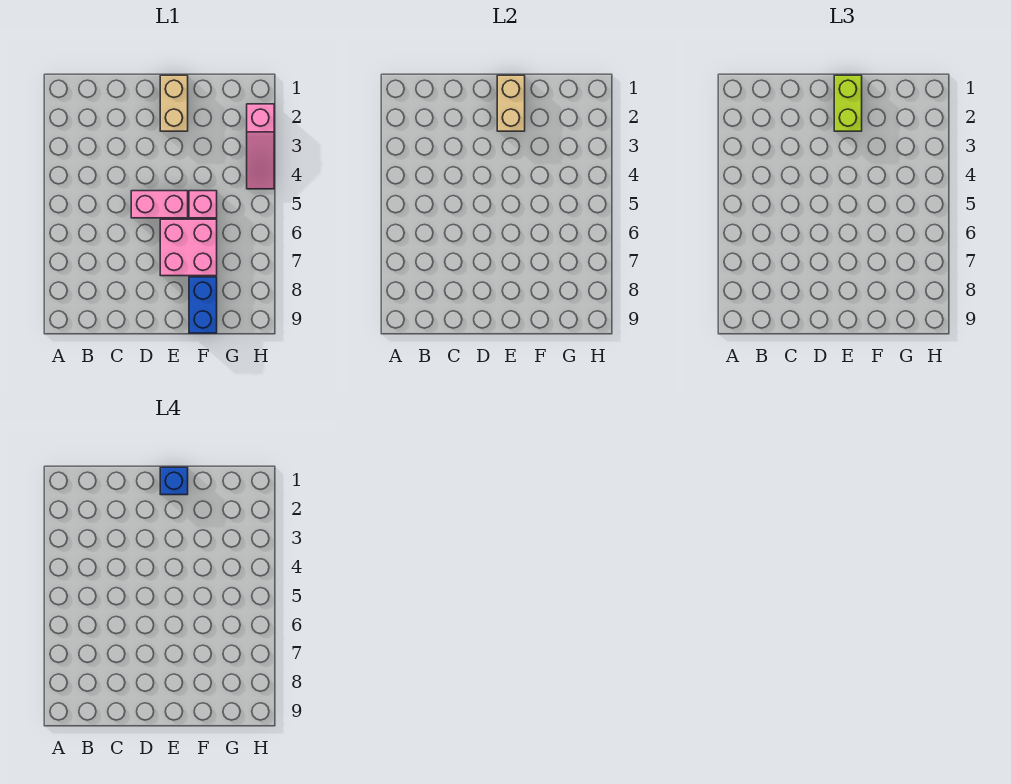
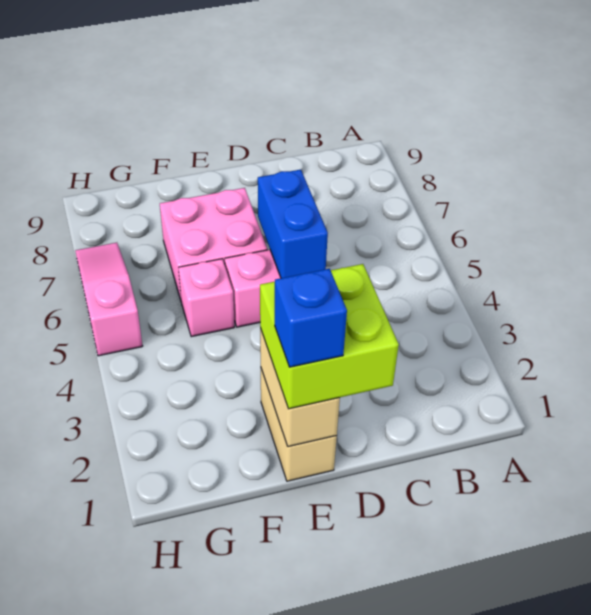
lime 1x2 brick [834,75,862,131] -> lime 2x2 brick [260,264,399,409]
blue 1x2 brick [189,277,217,333] -> blue 1x2 brick moved to [258,170,328,278]
pink 1x3 slope [247,104,274,189] -> pink 1x3 slope moved to [75,243,142,356]

